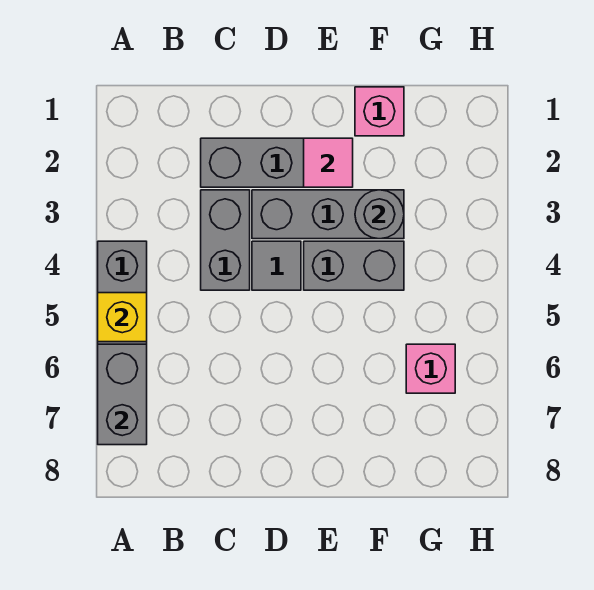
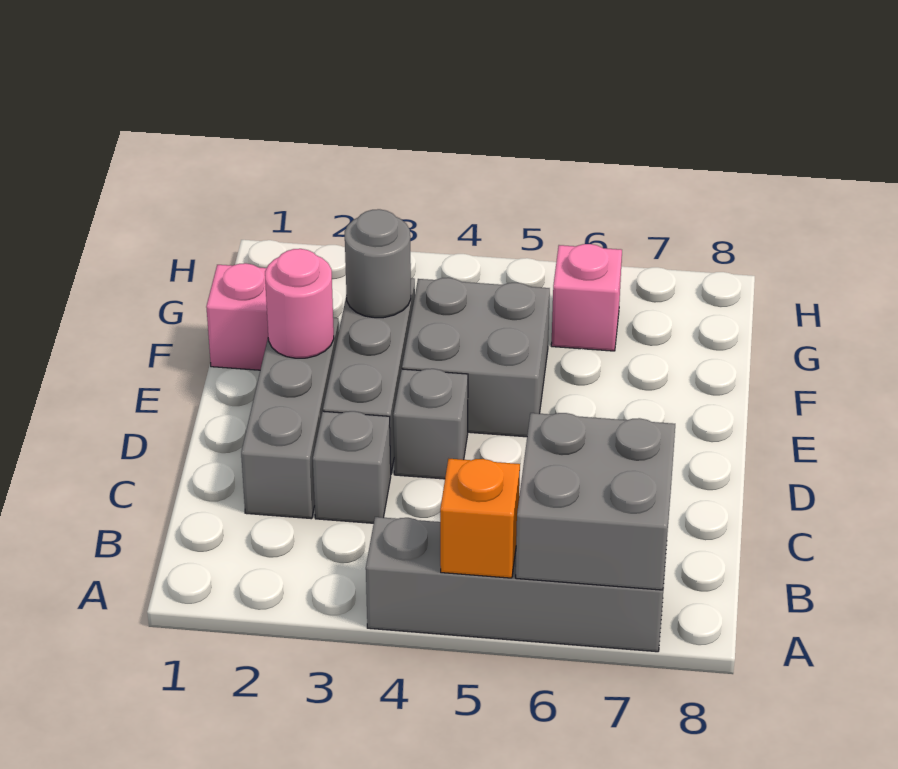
yellow 1x1 brick [98,293,147,342] -> orange 1x1 brick [440,459,520,578]
grey 1x2 brick [98,344,147,445] -> grey 2x2 brick [516,413,675,590]
grey 1x2 brick [201,190,250,290] -> grey 1x1 brick [313,411,391,523]
grey 1x1 tile [252,241,301,290] -> grey 1x1 brick [393,369,468,479]
pink 1x1 tile [304,138,353,187] -> pink 1x1 round brick [265,249,334,358]
grey 1x2 brick [304,241,404,290] -> grey 2x2 brick [402,278,550,437]

